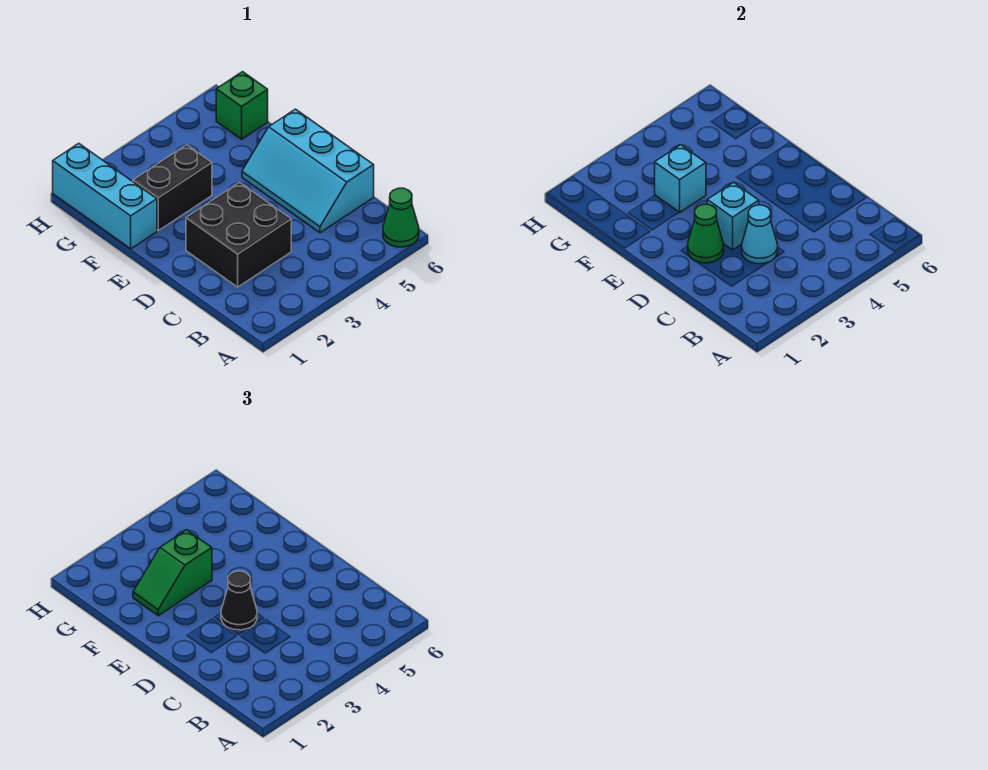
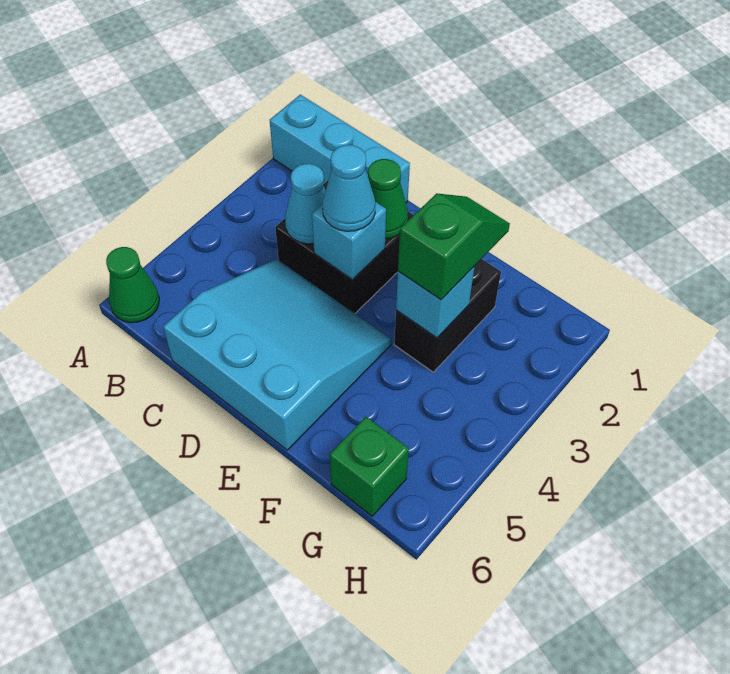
cyan 2x3 slope [242,109,374,233] -> cyan 3x3 slope [163,259,391,450]
black 1x1 cone [221,571,257,630] -> cyan 1x1 cone [323,145,376,231]
cyan 1x3 brick [53,143,157,249] -> cyan 1x3 brick moved to [270,95,410,202]

